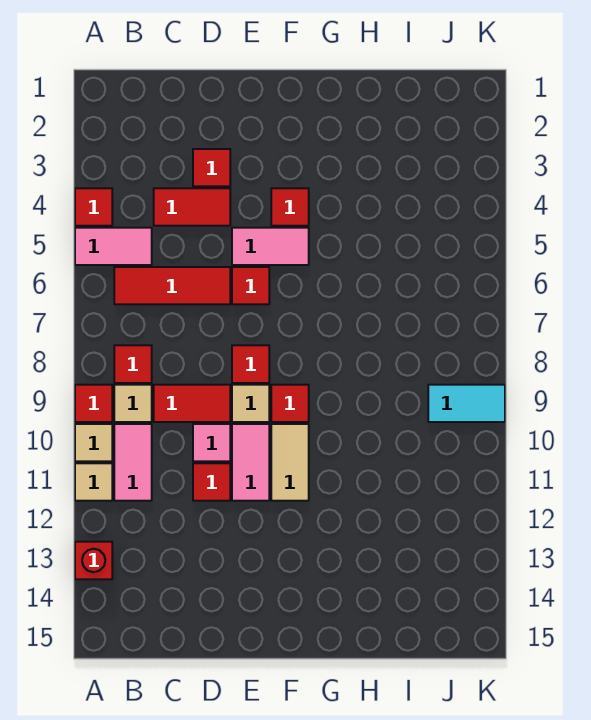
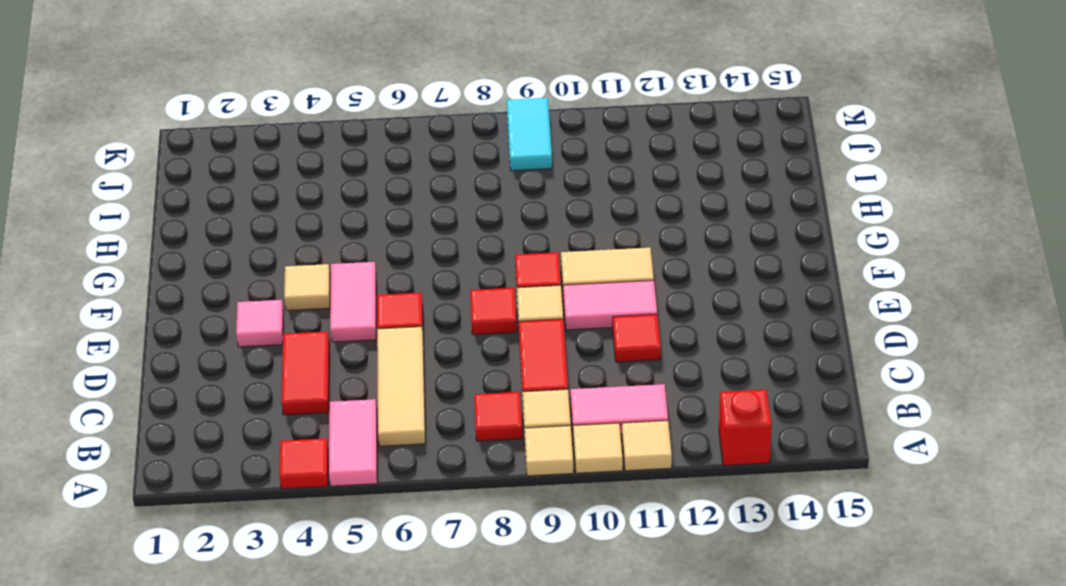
red 1x1 tile [75,385,112,422] -> tan 1x1 tile [524,426,574,476]
red 1x3 tile [114,267,230,304] -> tan 1x3 tile [377,327,426,446]
red 1x1 tile [193,149,230,186] -> none
pink 1x1 tile [193,424,230,461] -> pink 1x1 tile moved to [236,300,284,347]
red 1x1 tile [271,188,309,226] -> tan 1x1 tile [284,264,330,310]

